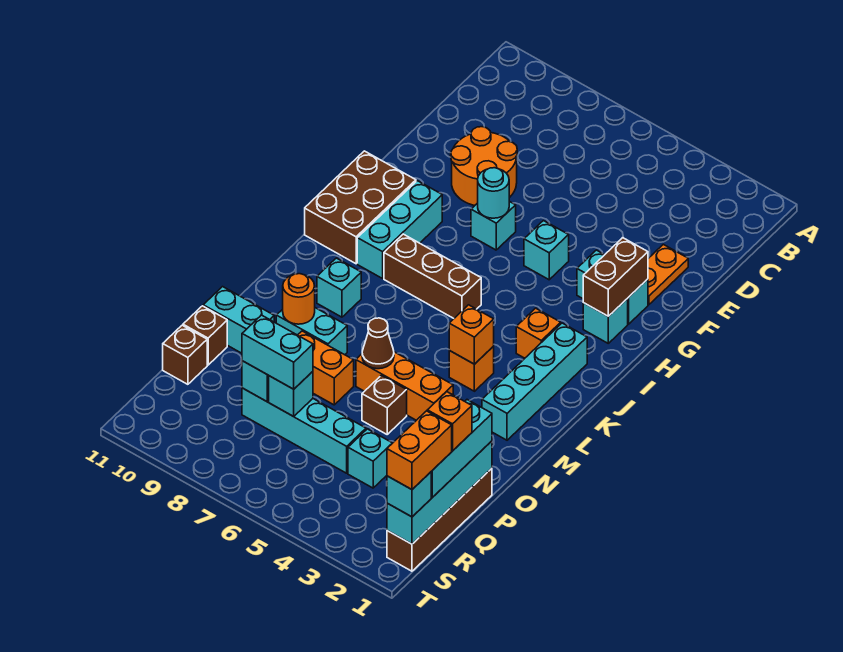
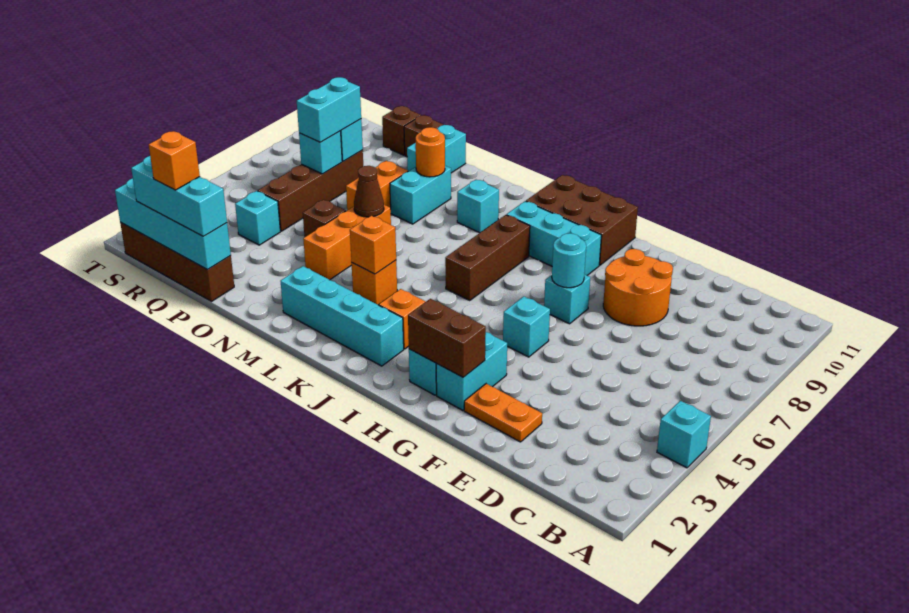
cyan 1x4 brick [242,388,366,473] -> brown 1x4 brick [258,150,363,231]
orange 1x2 brick [387,411,452,490] -> none
cyan 1x1 brick [387,472,431,517] -> cyan 1x1 brick moved to [657,401,711,468]

